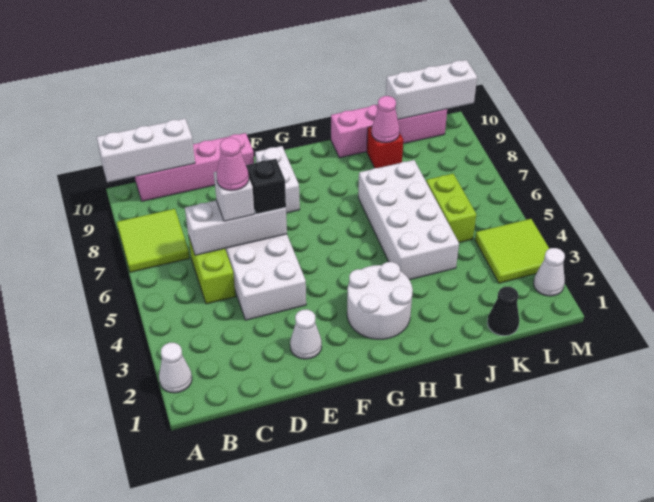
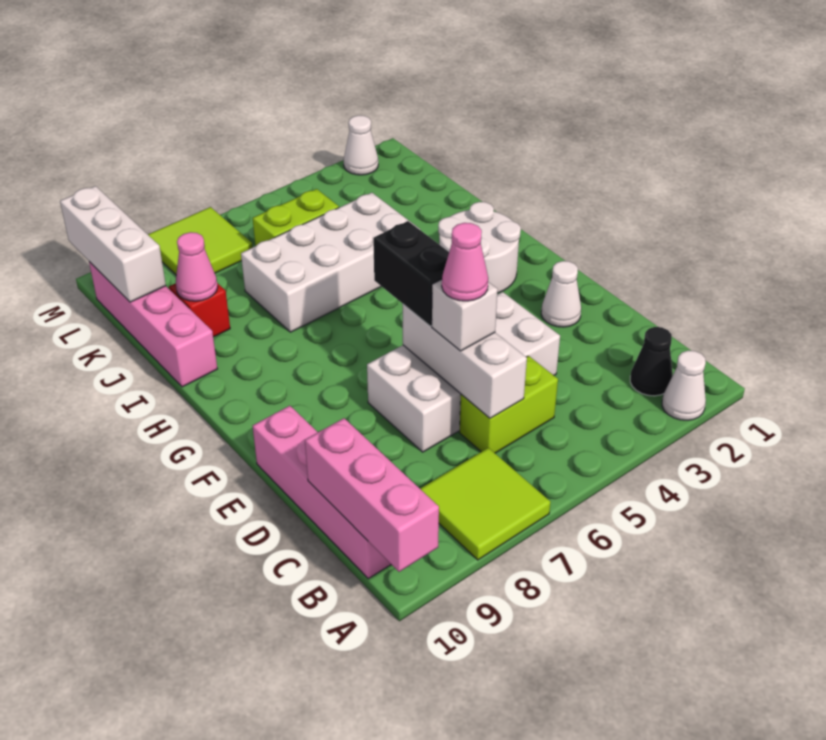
white 1x3 brick [97,118,195,182] -> pink 1x3 brick [305,418,439,572]
black 1x1 brick [246,159,286,214] -> black 1x2 brick [373,221,449,326]
white 1x2 brick [255,146,300,213] -> none
black 1x1 cone [487,287,519,336] -> black 1x1 cone moved to [630,327,673,396]
lime 2x2 tile [475,219,549,283] -> lime 2x2 tile moved to [148,207,253,275]

